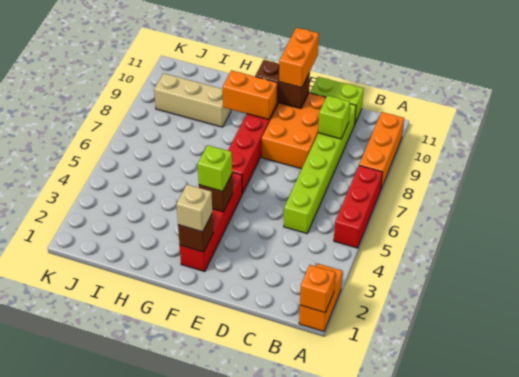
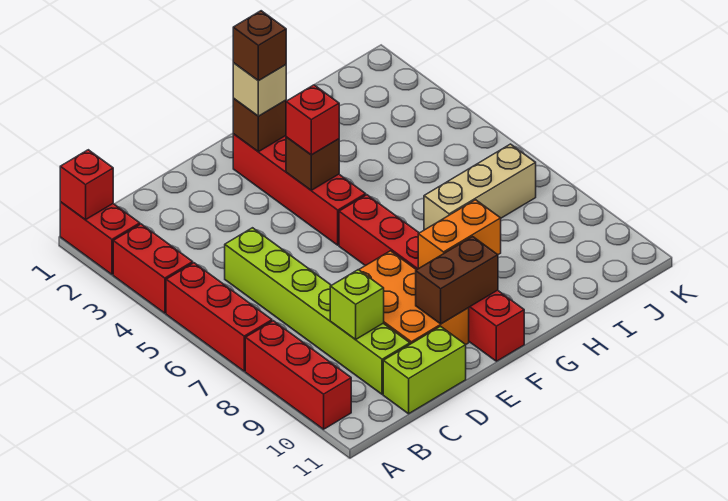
orange 1x2 brick [299,264,342,332] -> red 1x2 brick [60,202,140,274]
orange 1x1 brick [300,265,335,313] -> red 1x1 brick [60,150,113,220]
none -> red 1x2 brick [113,224,193,313]
orange 1x3 brick [359,112,404,189] -> red 1x3 brick [245,321,351,429]
orange 1x2 brick [279,28,319,88] -> none
none -> brown 1x1 brick [233,11,286,80]
lime 1x1 brick [198,145,232,191] -> red 1x1 brick [286,85,339,155]
tan 1x3 brick [154,73,231,127] -> tan 1x3 brick moved to [424,144,536,230]

